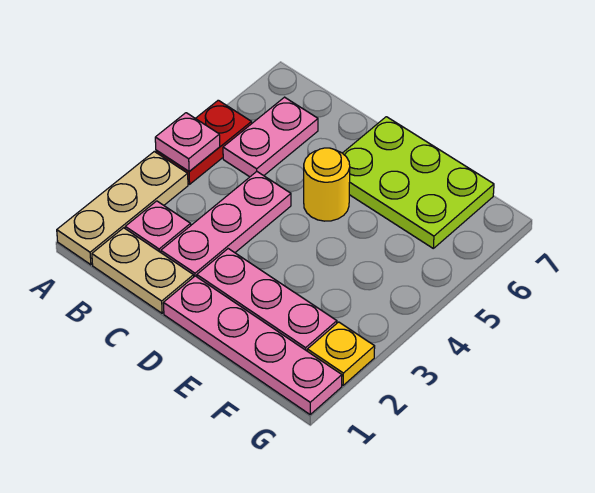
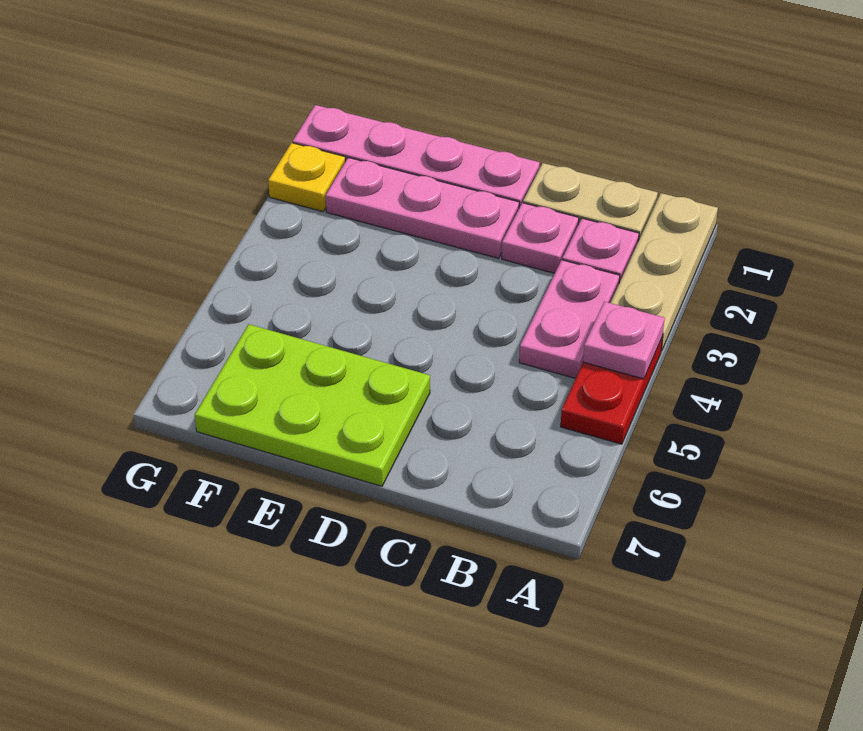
pink 1x2 plate [223,97,318,177] -> pink 1x2 plate moved to [519,260,620,378]
pink 1x3 plate [161,172,291,277] -> pink 1x1 plate [502,203,579,273]
yellow 1x1 round brick [304,148,350,221] -> none

